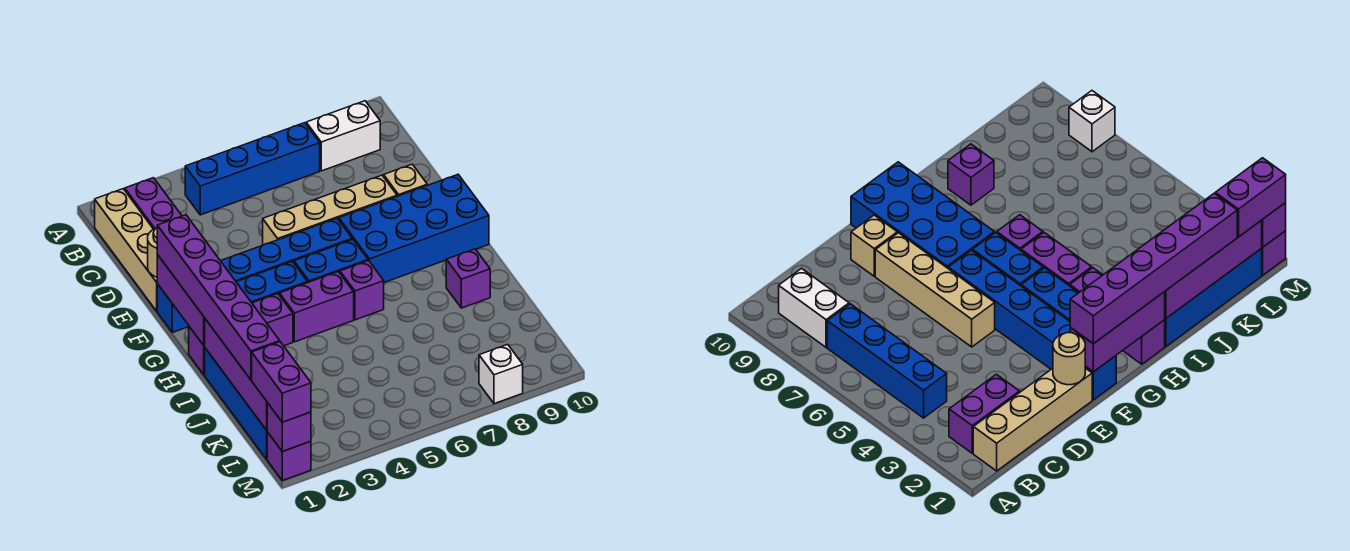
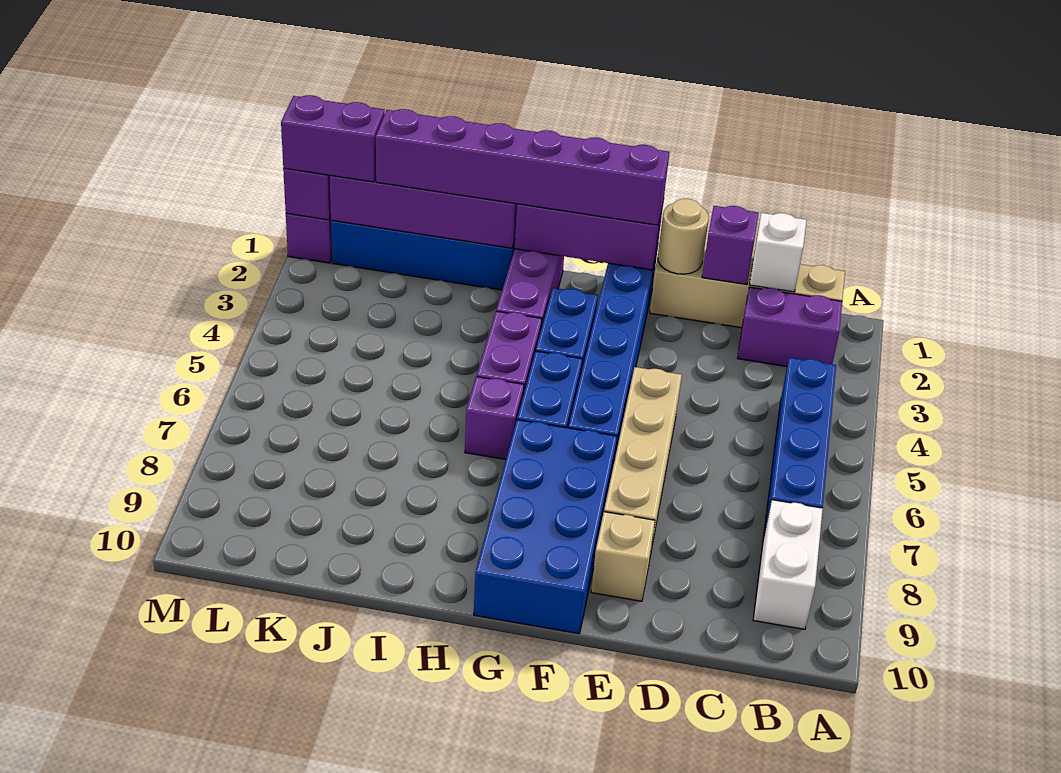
purple 1x1 brick [446,249,490,308] -> purple 1x1 brick moved to [702,206,759,285]
white 1x1 brick [479,344,523,404] -> white 1x1 brick moved to [749,213,807,292]

